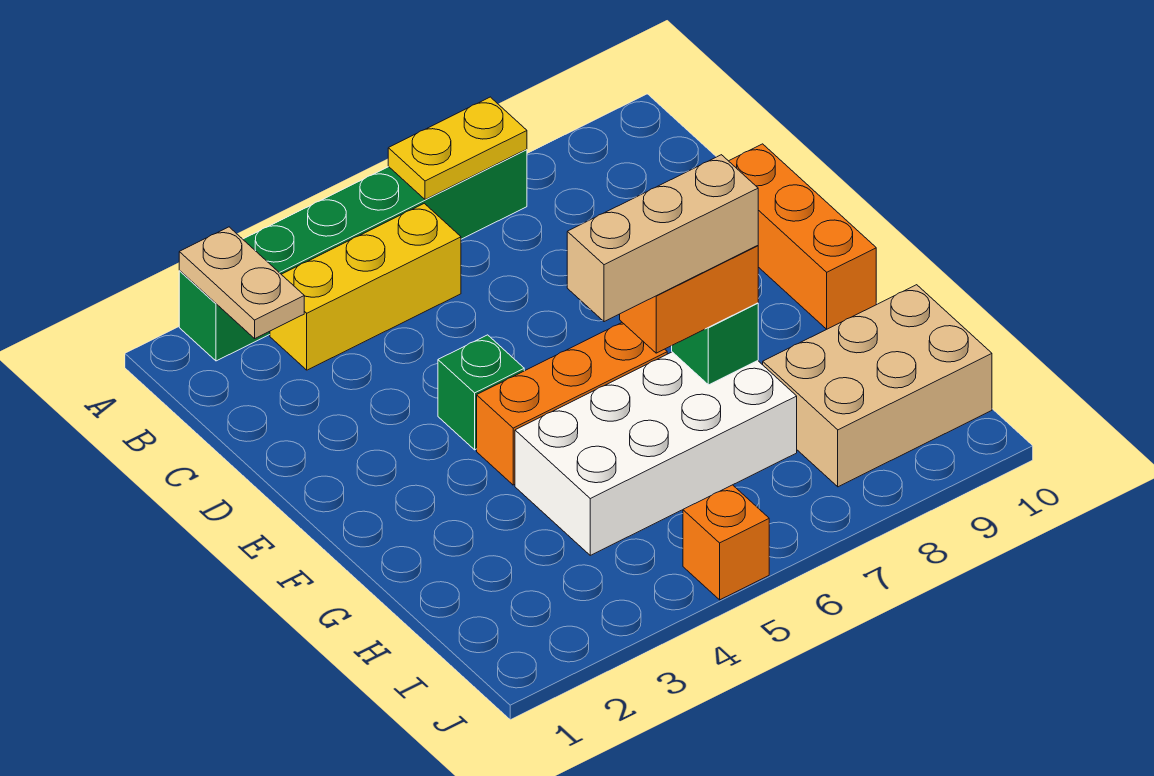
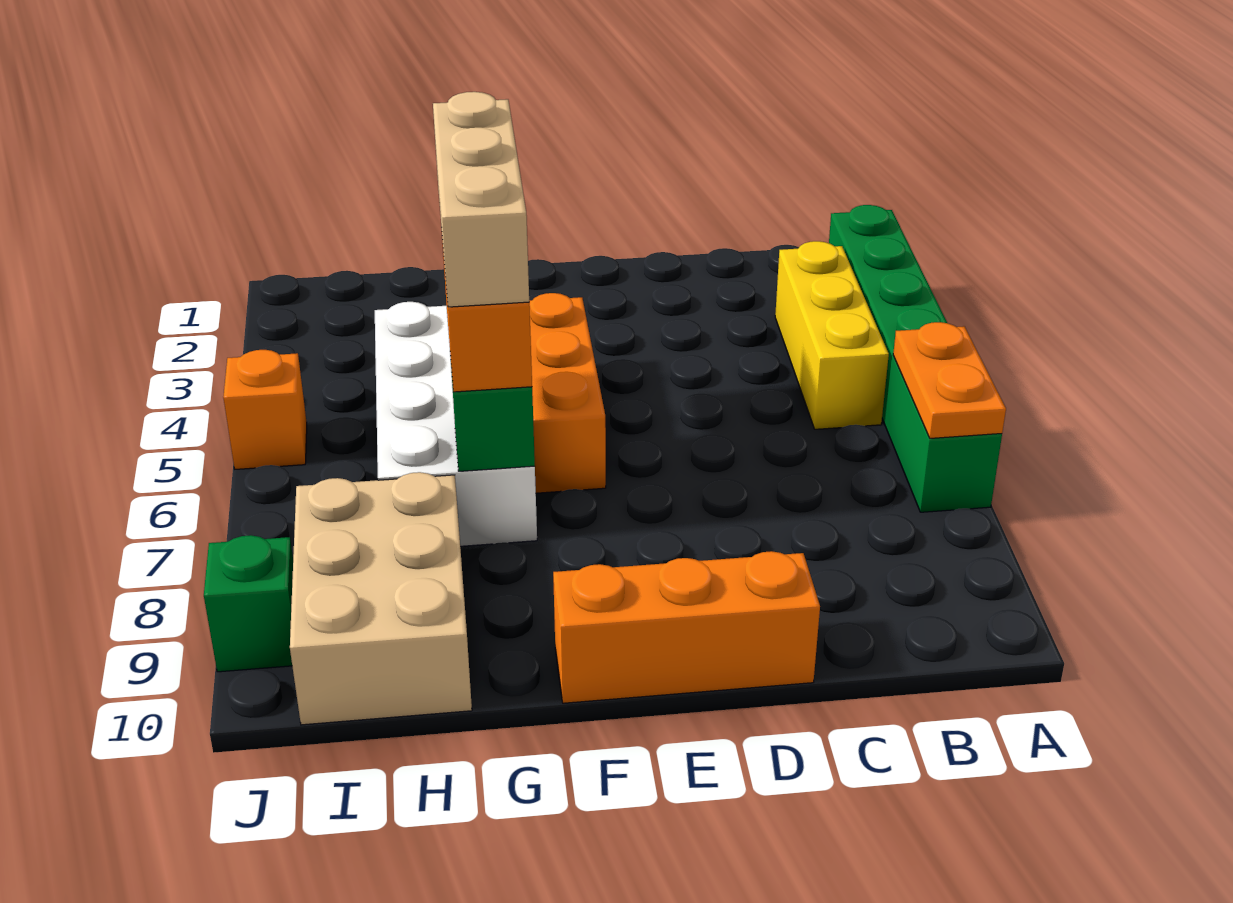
tan 1x2 plate [179,227,304,338] -> none
yellow 1x2 plate [388,97,527,200] -> orange 1x2 plate [893,322,1006,438]
green 1x1 brick [438,335,524,450] -> green 1x1 brick moved to [204,535,293,672]

